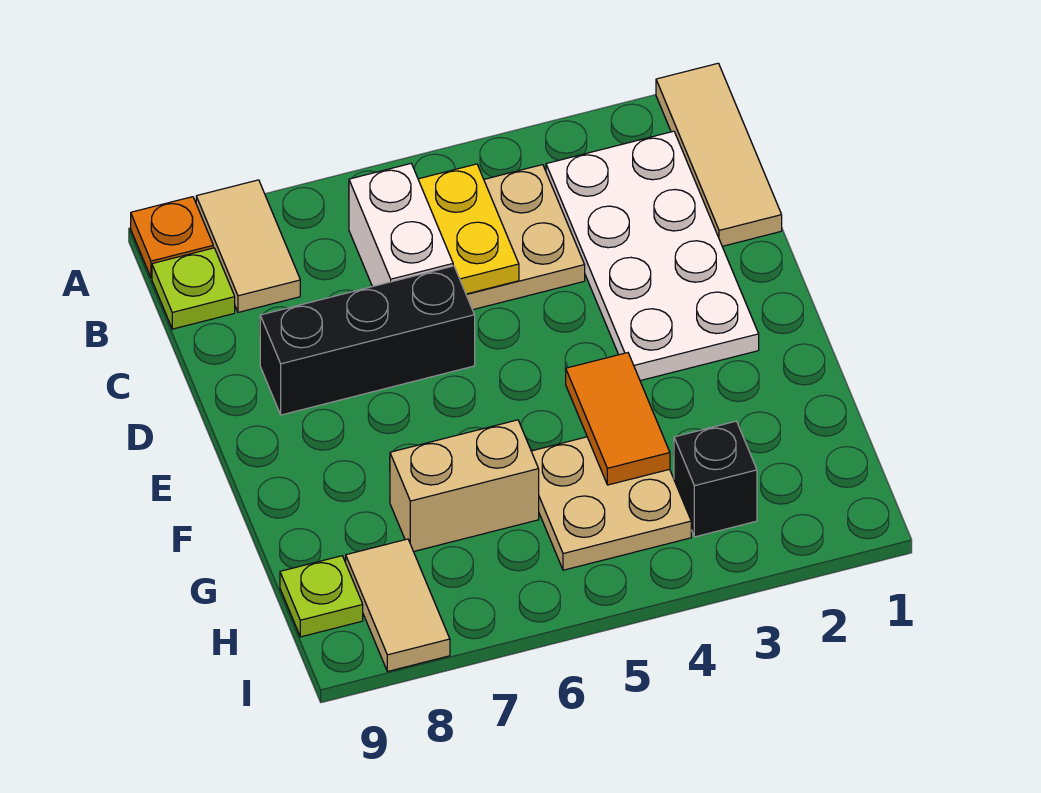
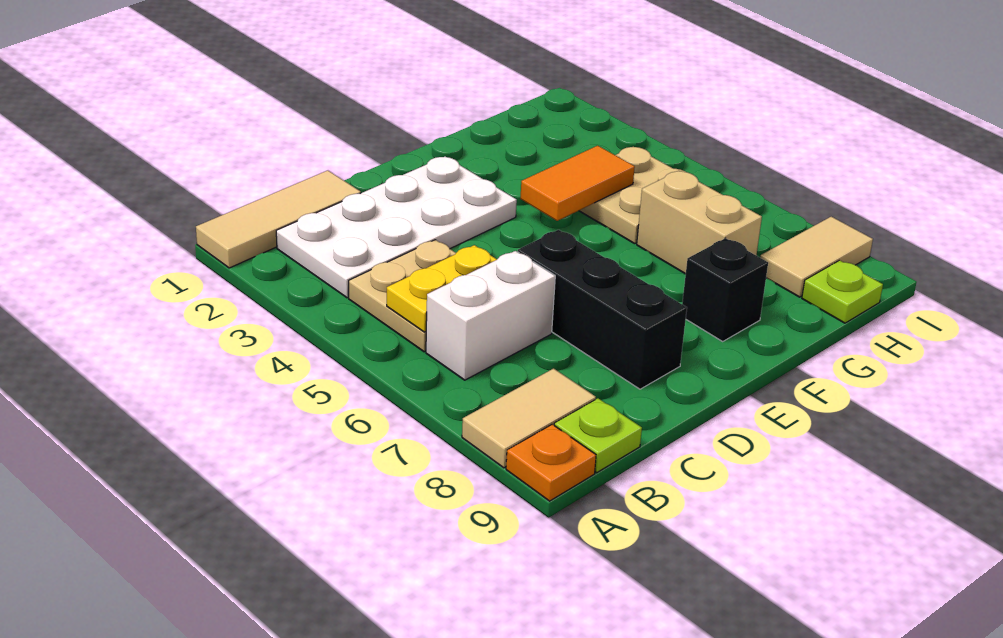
black 1x1 brick [674,421,757,537] -> black 1x1 brick moved to [682,238,768,341]

